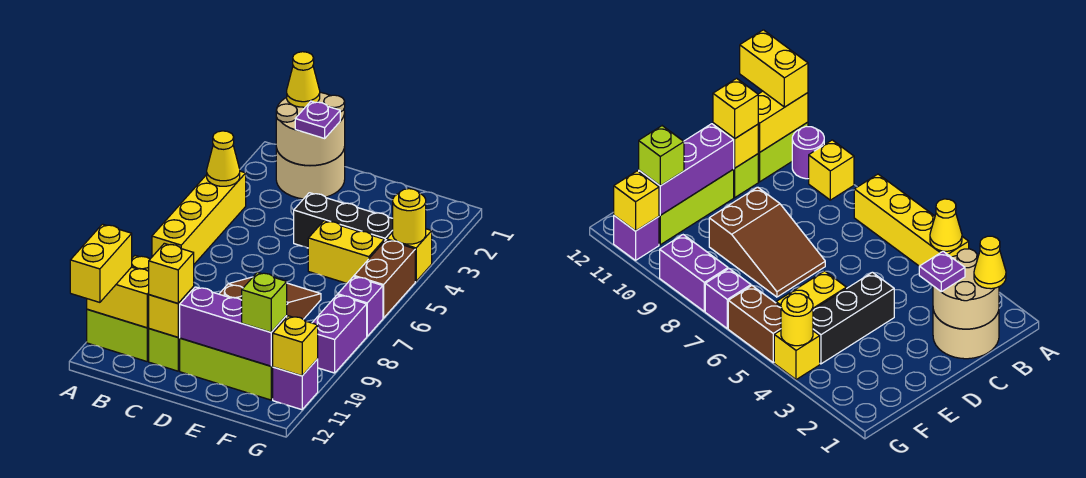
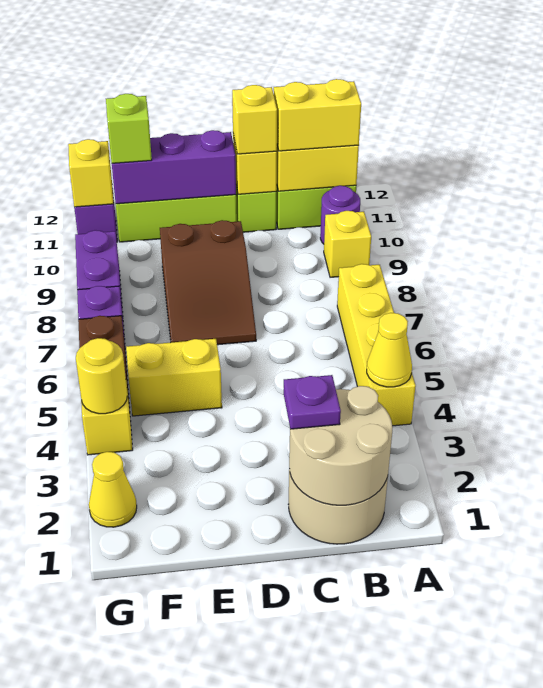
yellow 1x2 brick [70,224,132,302] -> yellow 1x2 brick turned to [274,79,361,151]
yellow 1x1 cone [287,52,320,107] -> yellow 1x1 cone moved to [89,452,137,527]
black 1x3 brick [294,193,393,248] -> none

